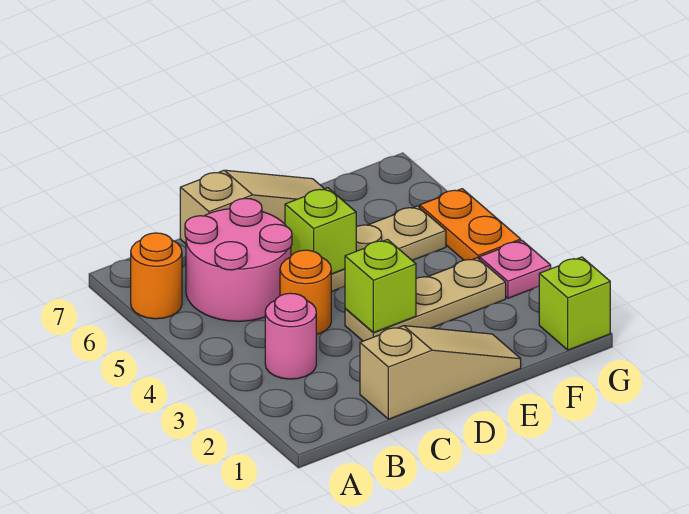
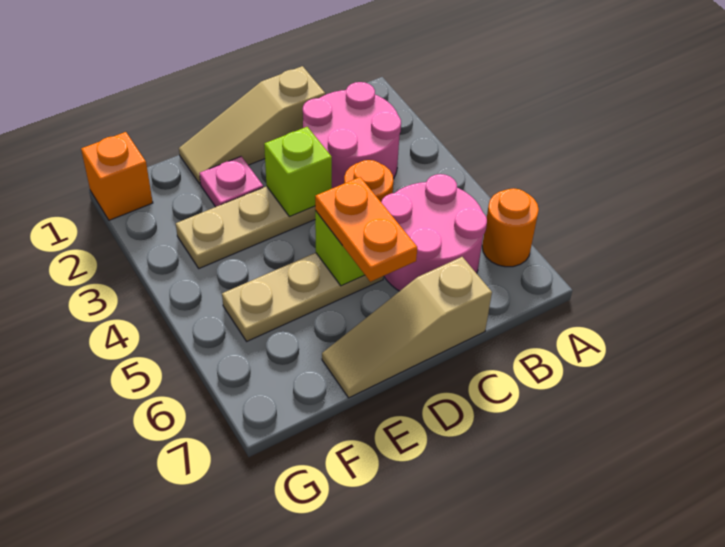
pink 1x1 round brick [265,293,316,379] -> pink 2x2 round brick [303,82,401,188]
lime 1x1 brick [539,257,610,350] -> orange 1x1 brick [81,132,153,220]
pink 1x1 plate [479,241,551,298] -> pink 1x1 plate moved to [199,156,263,207]
orange 1x2 plate [420,189,521,260] -> orange 1x2 plate moved to [315,177,417,282]

